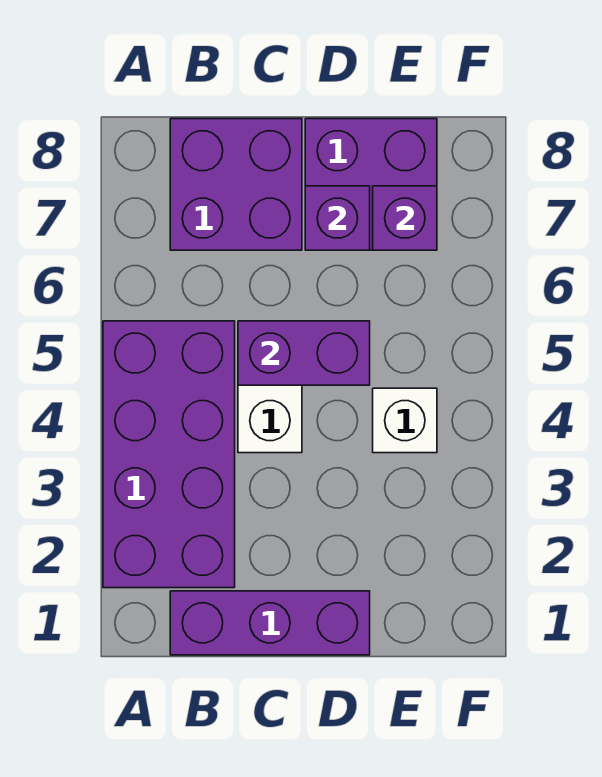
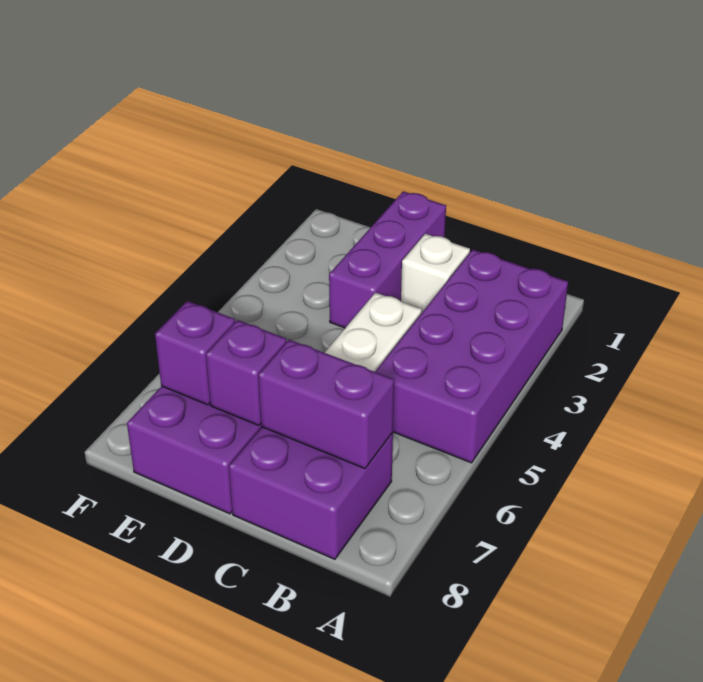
purple 1x3 brick [170,591,370,655] -> purple 1x3 brick turned to [329,191,446,328]
purple 1x2 brick [238,321,370,385] -> purple 1x2 brick moved to [258,340,394,469]
white 1x1 brick [373,388,437,453] -> white 1x1 brick moved to [401,234,470,312]

